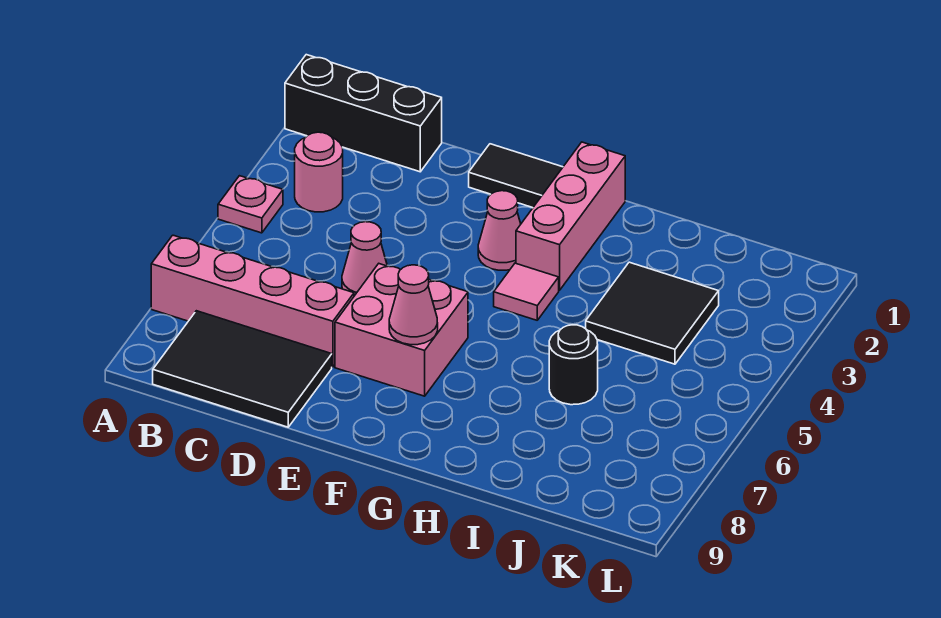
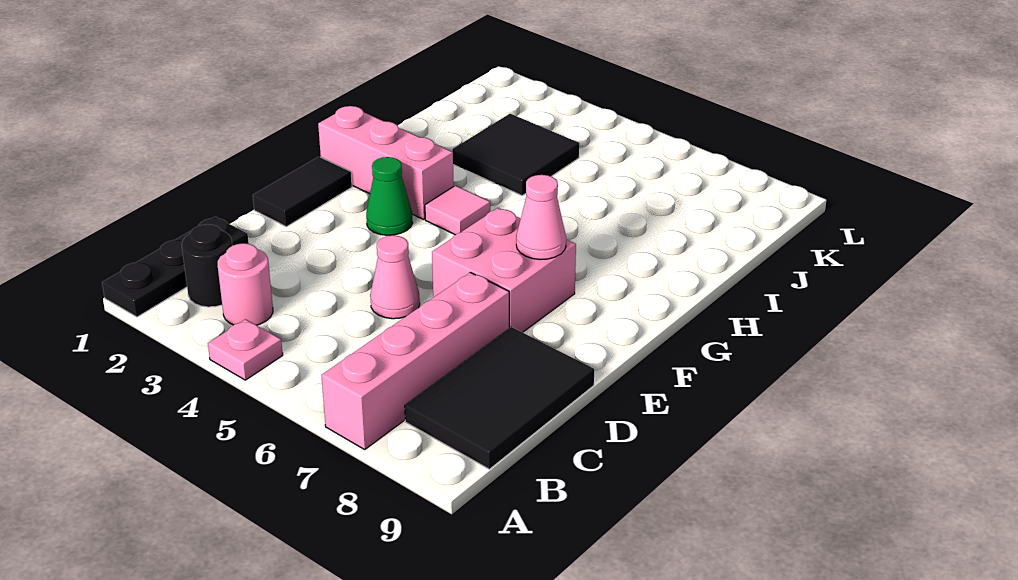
black 1x3 brick [285,55,442,172] -> black 1x3 plate [102,217,249,317]
pink 1x1 cone [478,191,521,270] -> green 1x1 cone [366,157,412,235]
black 1x1 round brick [549,325,598,405] -> black 1x1 round brick moved to [182,224,232,307]

